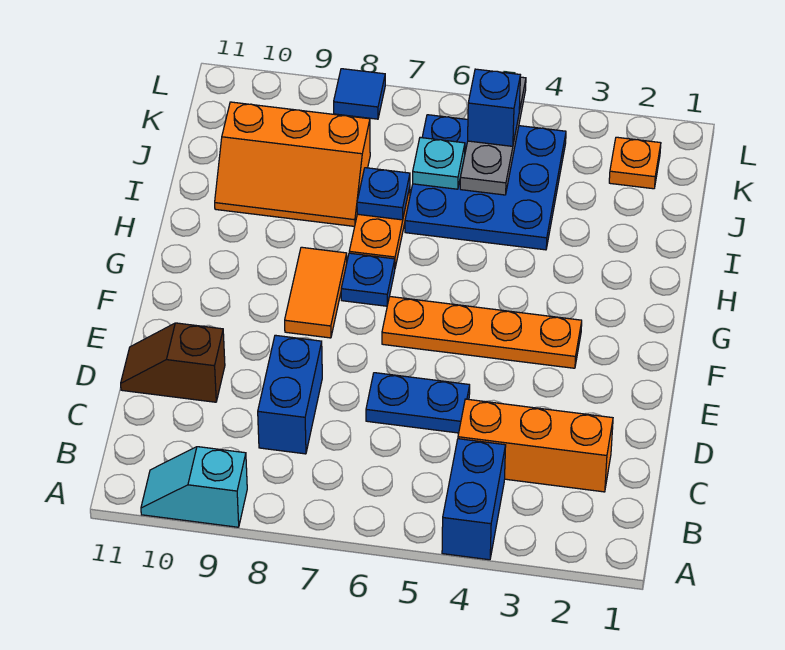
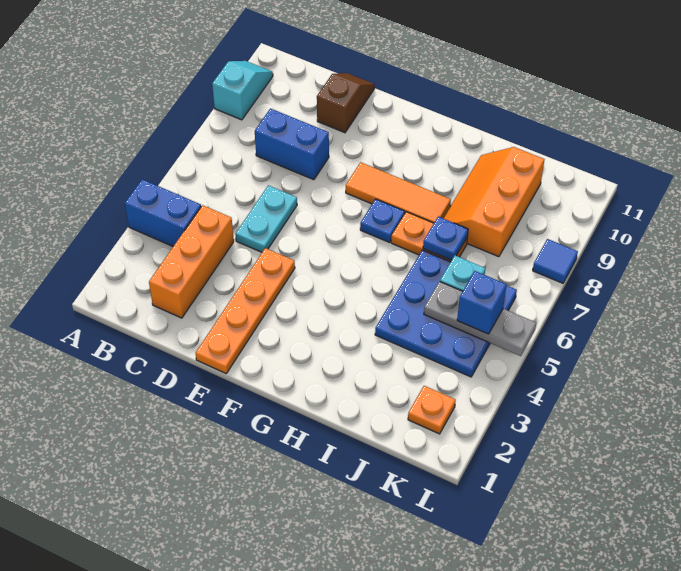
blue 1x2 plate [366,373,470,433] -> cyan 1x2 plate [235,185,297,252]
orange 1x4 plate [382,296,582,368] -> orange 1x4 plate moved to [196,248,295,373]
orange 1x2 tile [285,247,347,338] -> orange 1x3 tile [346,162,451,223]

